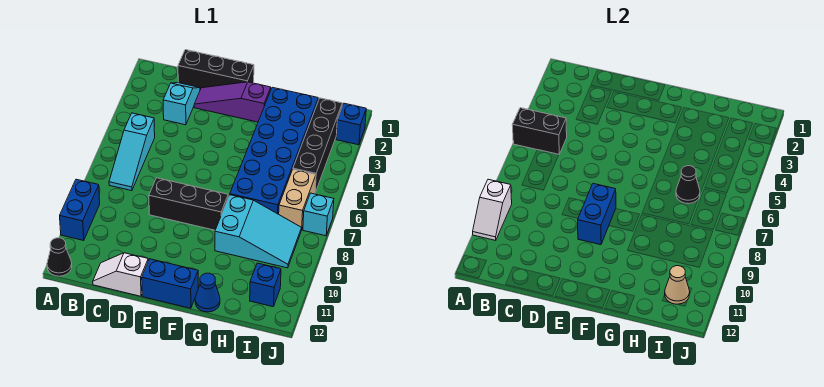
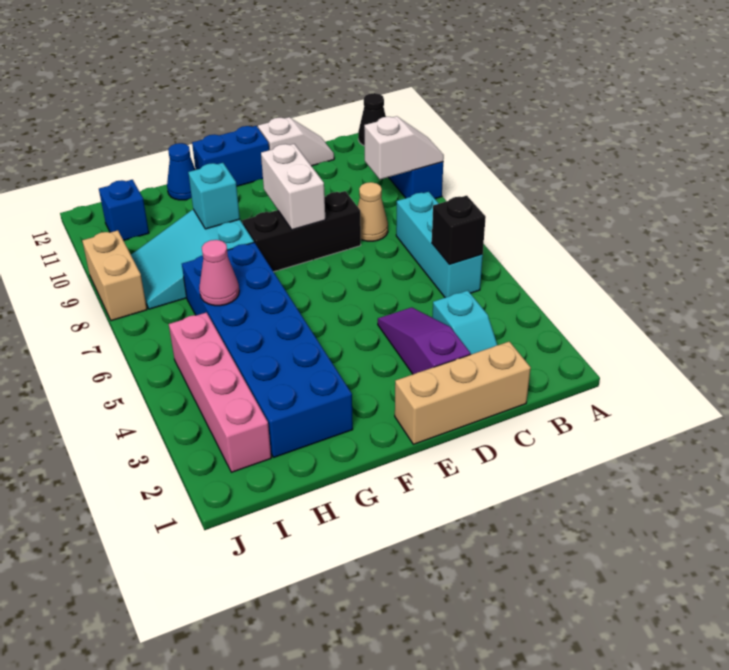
black 1x2 brick [512,108,567,154] -> black 1x1 brick [432,196,486,264]
white 1x2 slope [473,179,512,241] -> white 1x2 slope turned to [364,116,444,179]
cyan 1x3 slope [109,113,155,191] -> cyan 1x3 brick [396,192,483,298]
black 1x3 brick [178,50,254,89] -> tan 1x3 brick [395,341,531,444]
purple 1x3 slope [194,82,271,122] -> purple 1x3 slope turned to [378,307,471,374]
blue 1x2 brick [578,184,616,245] -> white 1x2 brick [261,144,325,230]
black 1x1 cone [676,166,700,204] -> pink 1x1 cone [199,240,239,306]
black 1x4 brick [293,98,342,192] -> pink 1x4 brick [169,312,271,472]
tan 1x2 brick [279,169,316,228] -> tan 1x2 brick moved to [82,230,147,321]
tan 1x1 cone [665,266,690,304] -> tan 1x1 cone moved to [358,182,388,241]
blue 1x1 brick [336,103,366,145] -> none
cyan 1x1 brick [303,193,334,236] -> cyan 1x1 brick moved to [188,163,240,229]

